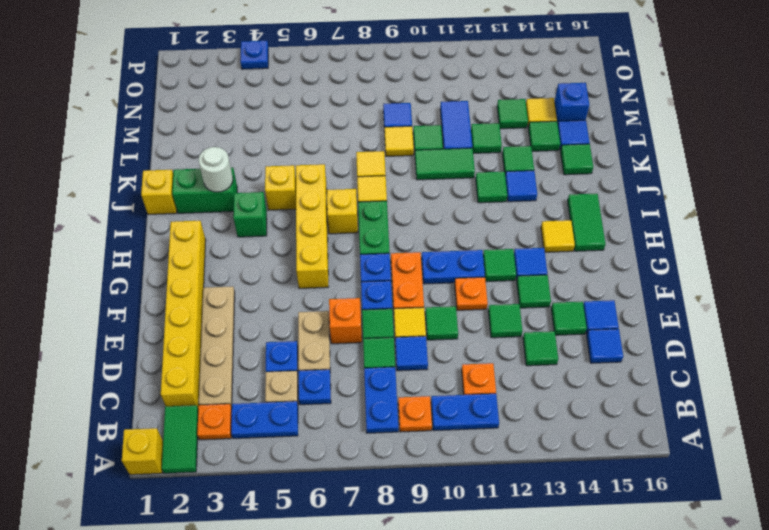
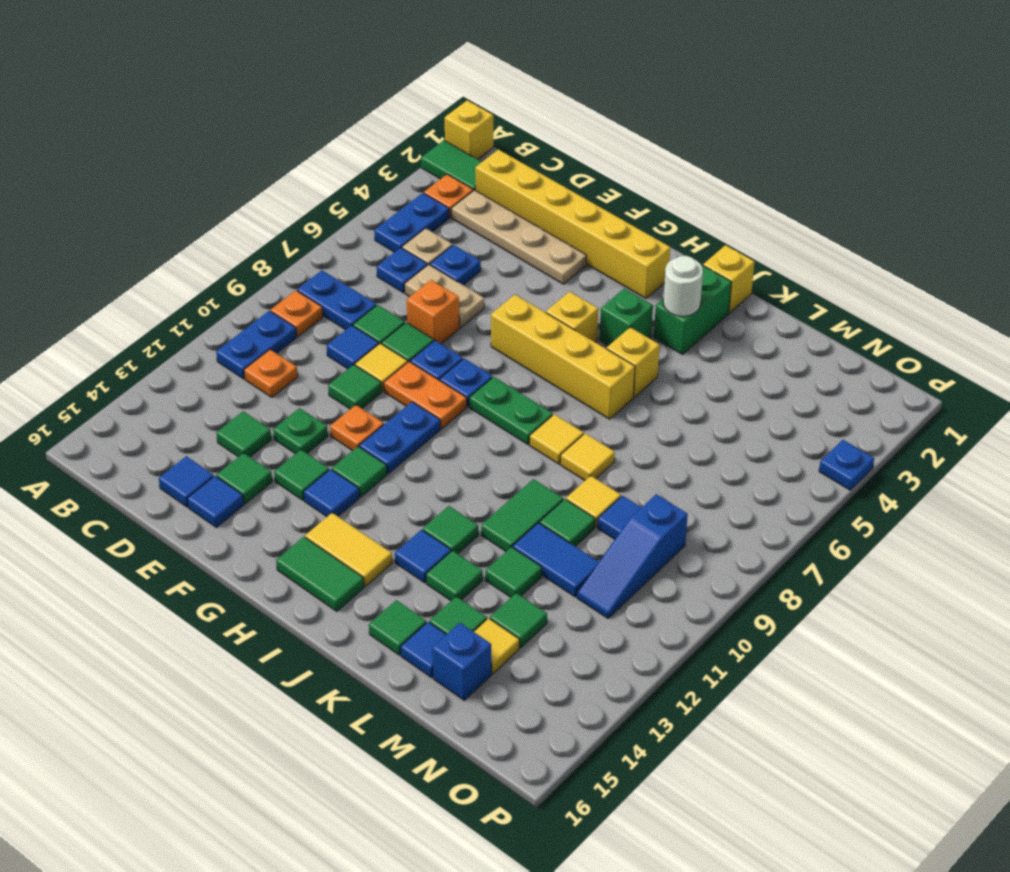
green 1x1 tile [488,304,522,338] -> green 1x1 plate [273,408,328,454]
yellow 1x1 tile [541,220,575,252] -> yellow 1x2 tile [305,513,392,586]
yellow 1x1 brick [327,189,358,234] -> yellow 1x1 brick moved to [546,291,598,342]
none -> blue 1x3 slope [577,494,688,618]

